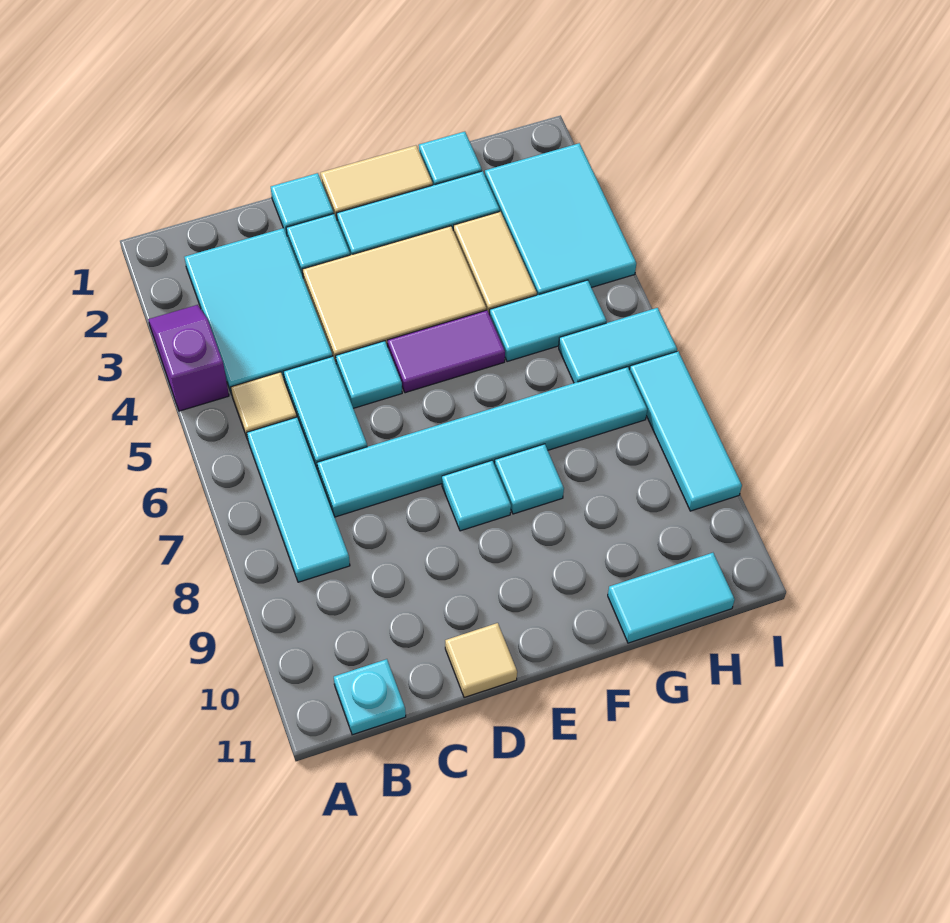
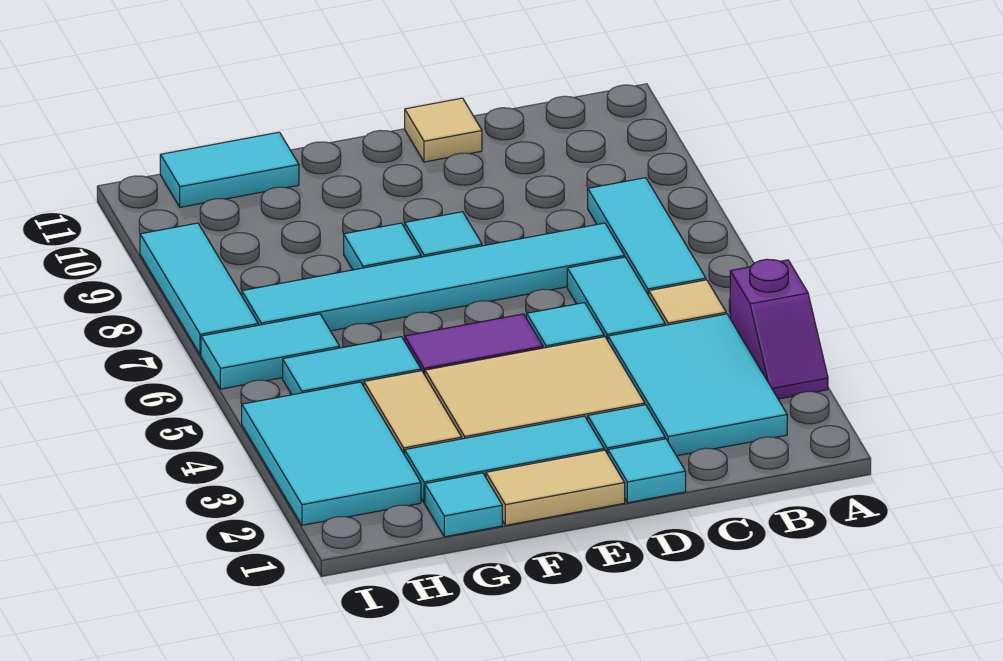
cyan 1x1 plate [334,659,406,735] -> none

